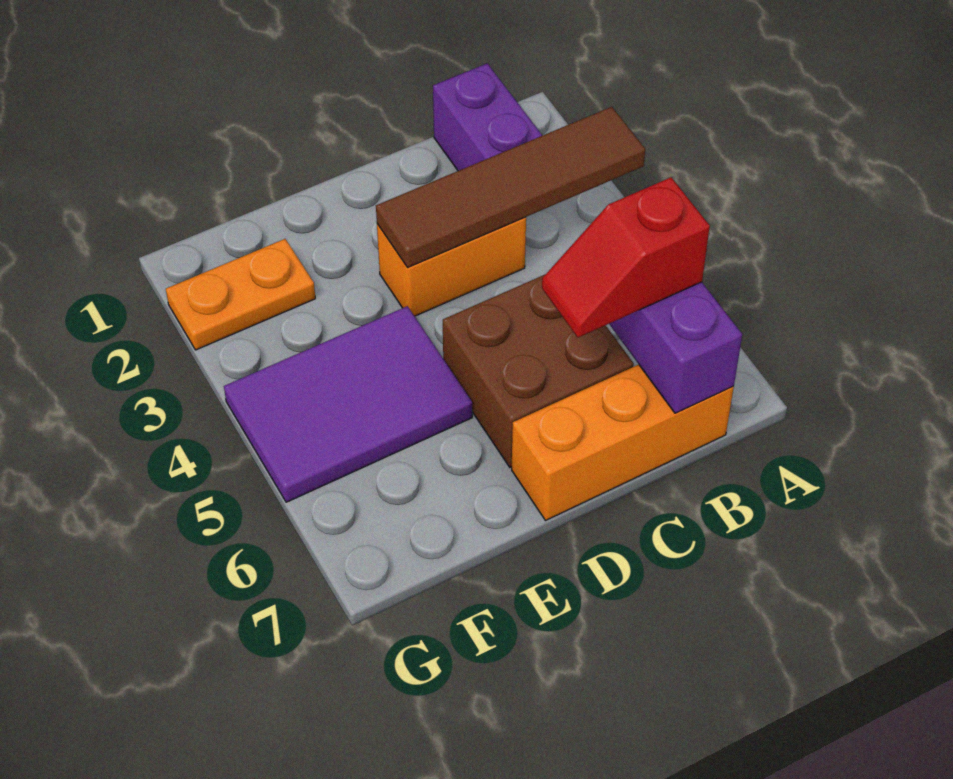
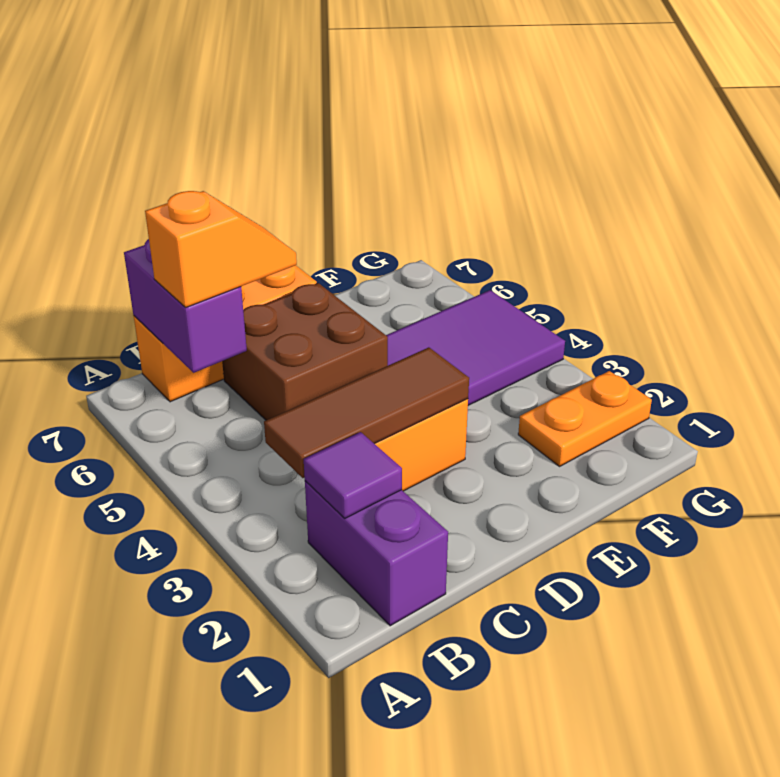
brown 1x4 tile [376,107,645,268] -> brown 1x3 tile [264,347,469,478]
none -> purple 1x1 tile [304,432,402,518]
red 1x2 slope [542,178,710,337] -> orange 1x2 slope [145,191,297,307]

